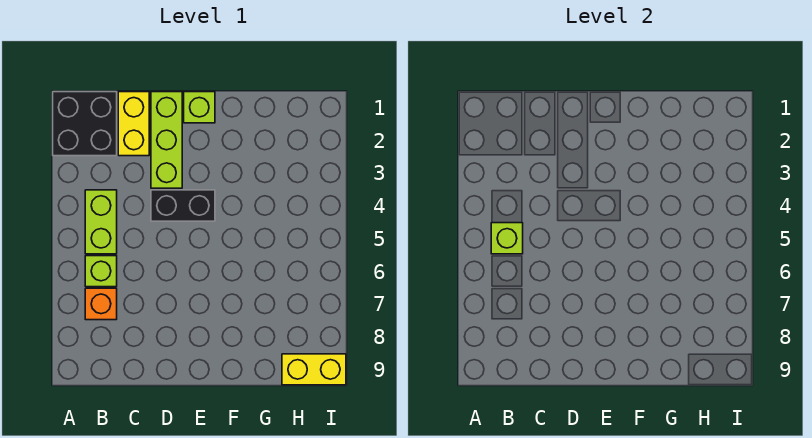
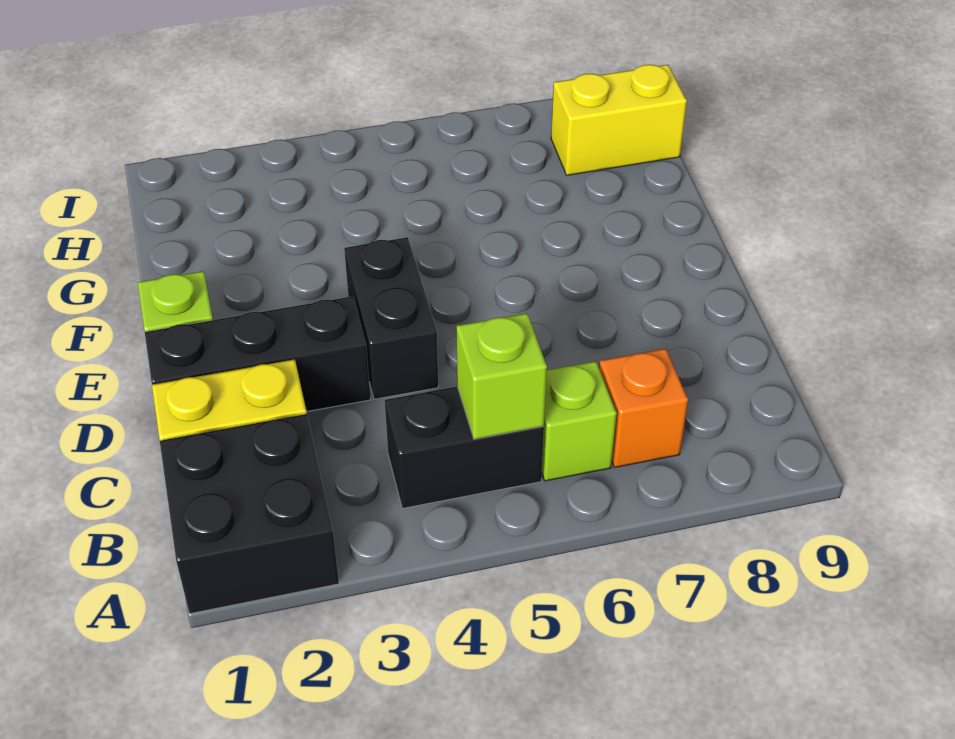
lime 1x2 brick [85,190,117,254] -> black 1x2 brick [385,387,544,508]
lime 1x3 brick [151,92,182,188] -> black 1x3 brick [145,296,371,412]
yellow 1x2 brick [282,354,346,385] -> yellow 1x2 brick turned to [551,65,687,175]

